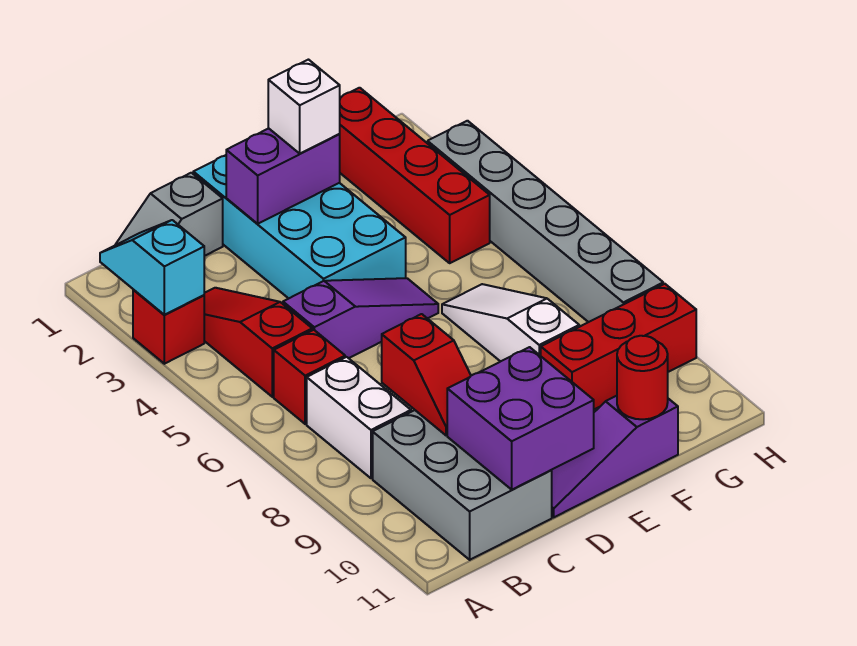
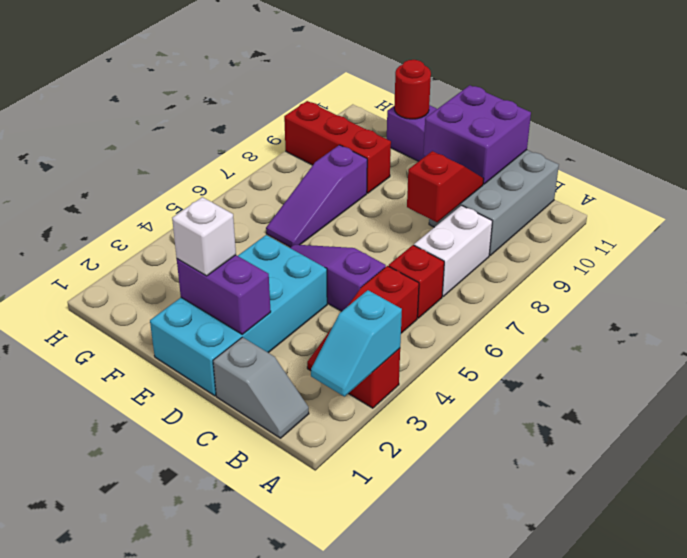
white 1x3 slope [442,284,579,362] -> purple 1x3 slope [266,145,367,247]
red 1x4 brick [340,88,490,263] -> none
grey 1x6 brick [428,121,663,322] -> none

